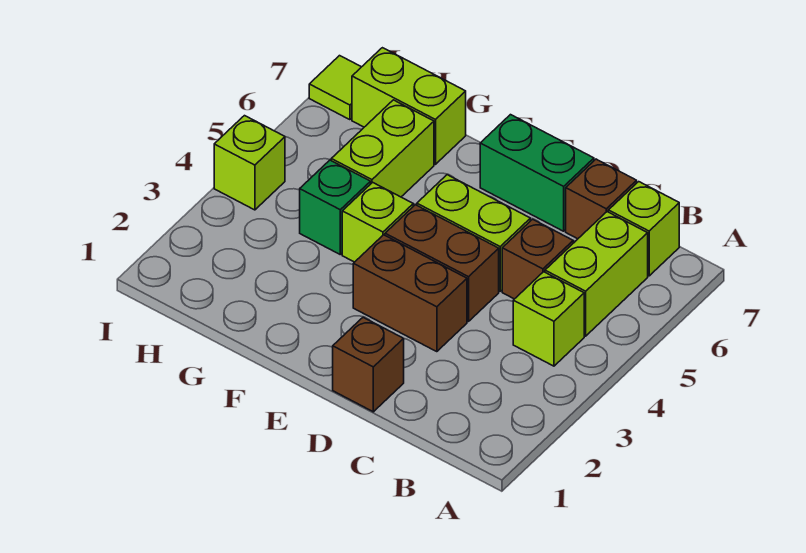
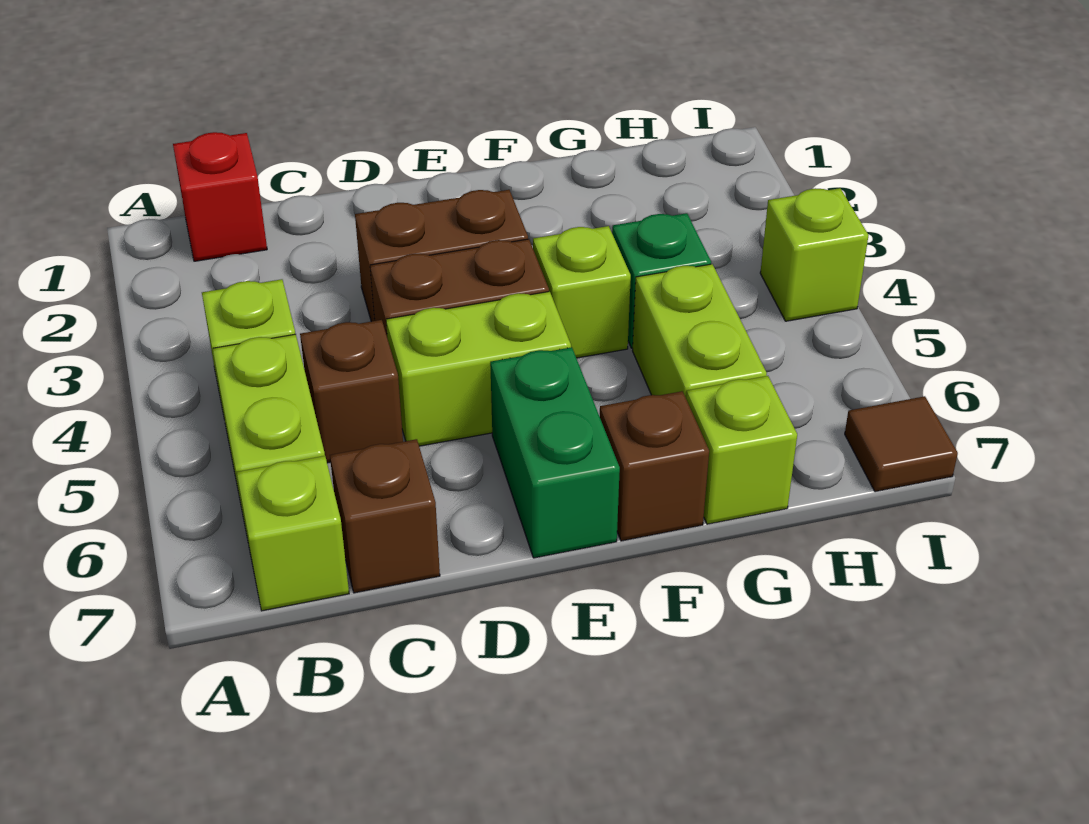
none -> red 1x1 brick [173,132,267,261]
brown 1x1 brick [333,317,404,412] -> brown 1x1 brick moved to [600,391,709,541]
green 1x2 brick [480,115,594,231] -> green 1x2 brick turned to [490,347,620,558]
lime 1x2 brick [352,48,466,164] -> lime 1x1 brick [686,376,797,524]
lime 1x1 tile [309,56,361,120] -> brown 1x1 tile [845,396,958,492]

